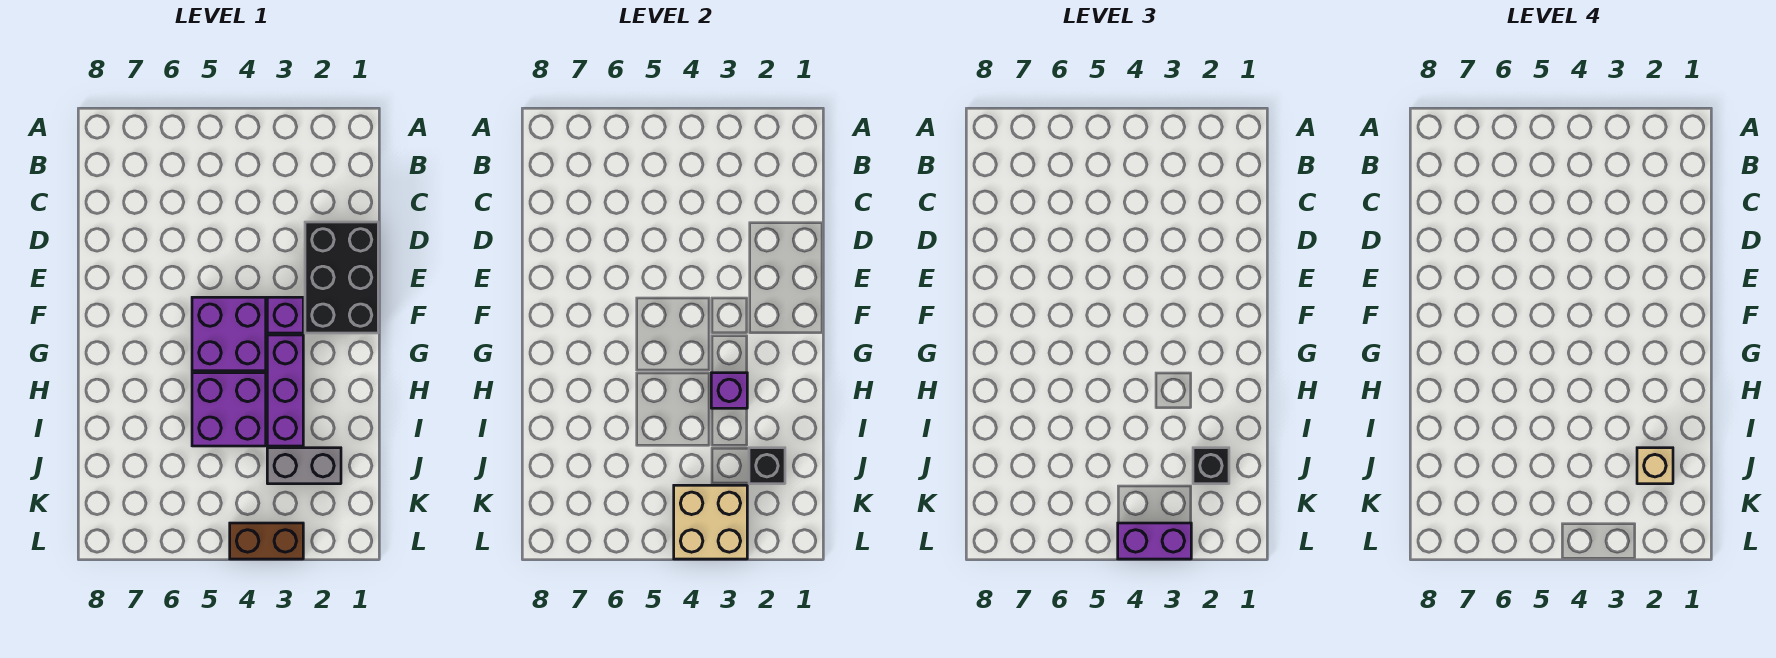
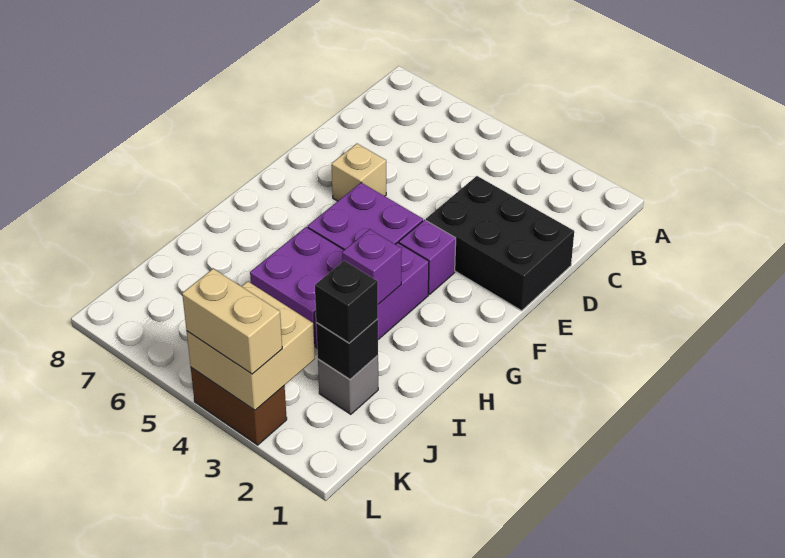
black 2x3 brick [305,222,378,333] -> black 2x3 brick turned to [426,176,574,311]
grey 1x2 brick [267,448,341,484] -> grey 1x1 brick [318,356,378,414]
tan 1x1 brick [1637,448,1673,484] -> tan 1x1 brick moved to [332,144,386,201]
purple 1x2 brick [1118,523,1191,559] -> tan 1x2 brick [182,269,282,374]

